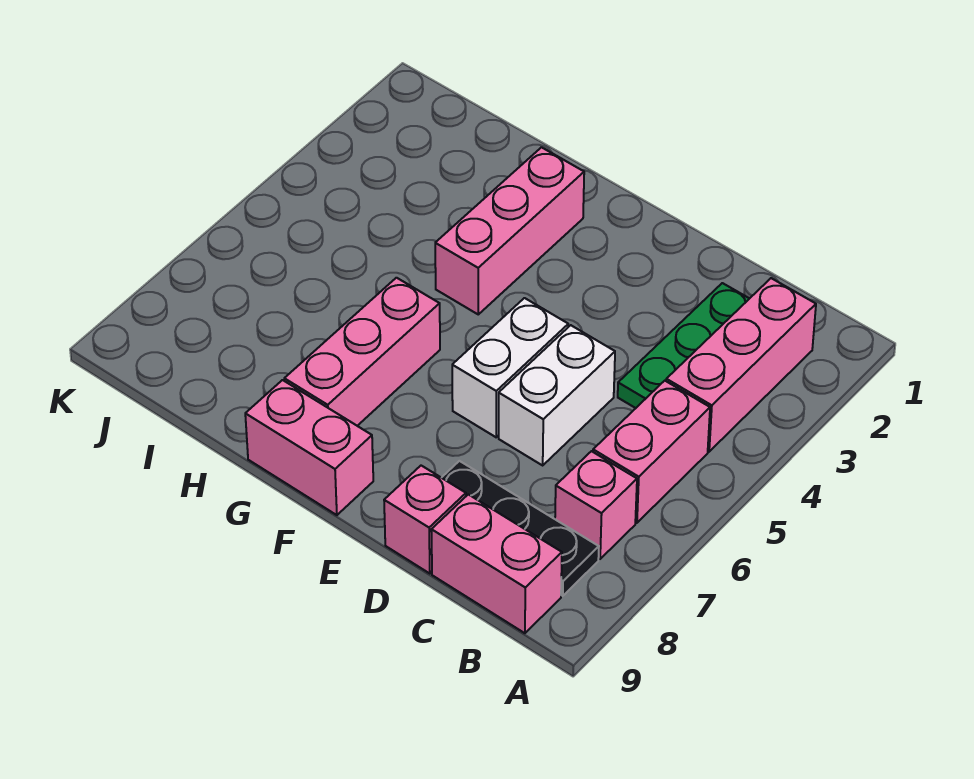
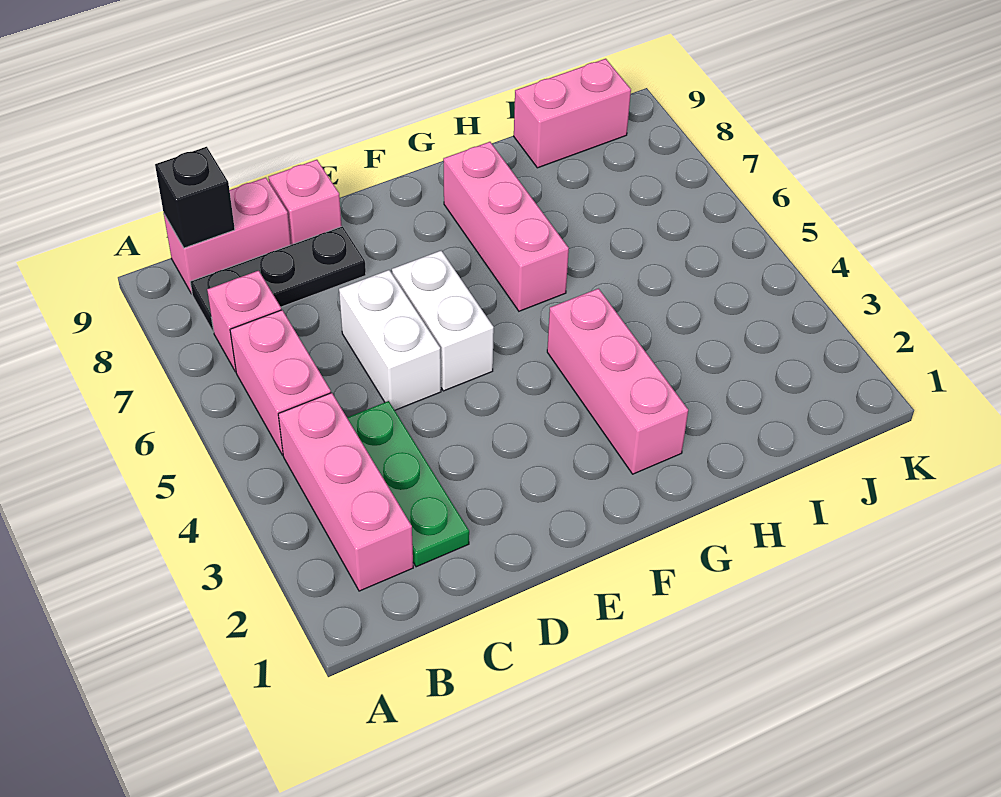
none -> black 1x1 brick [155,147,235,248]
pink 1x2 brick [245,380,373,515] -> pink 1x2 brick moved to [514,59,631,168]

